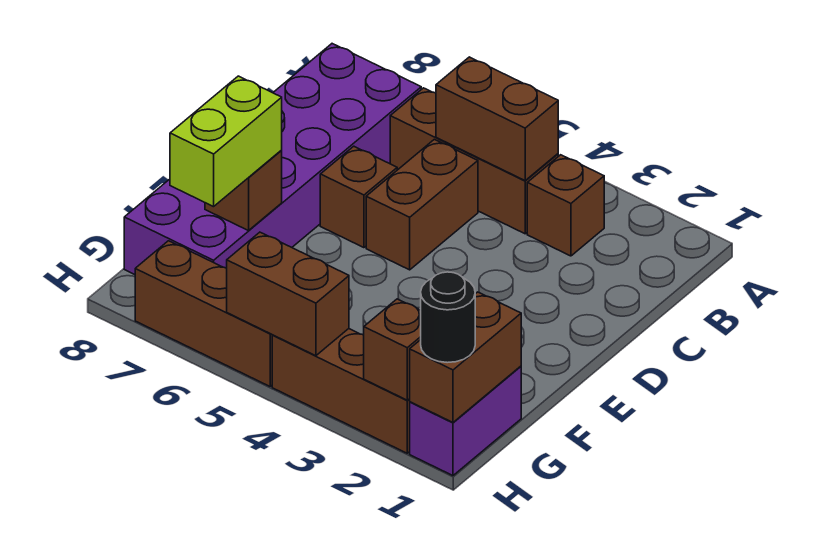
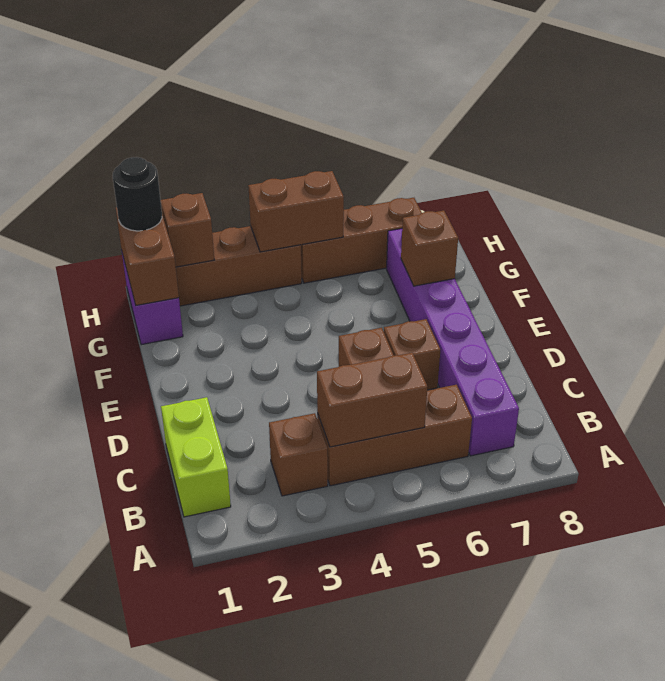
purple 2x6 brick [124,44,421,275] -> purple 1x6 brick [387,229,519,456]
lime 1x2 brick [170,76,282,207] -> lime 1x2 brick moved to [161,397,231,517]

